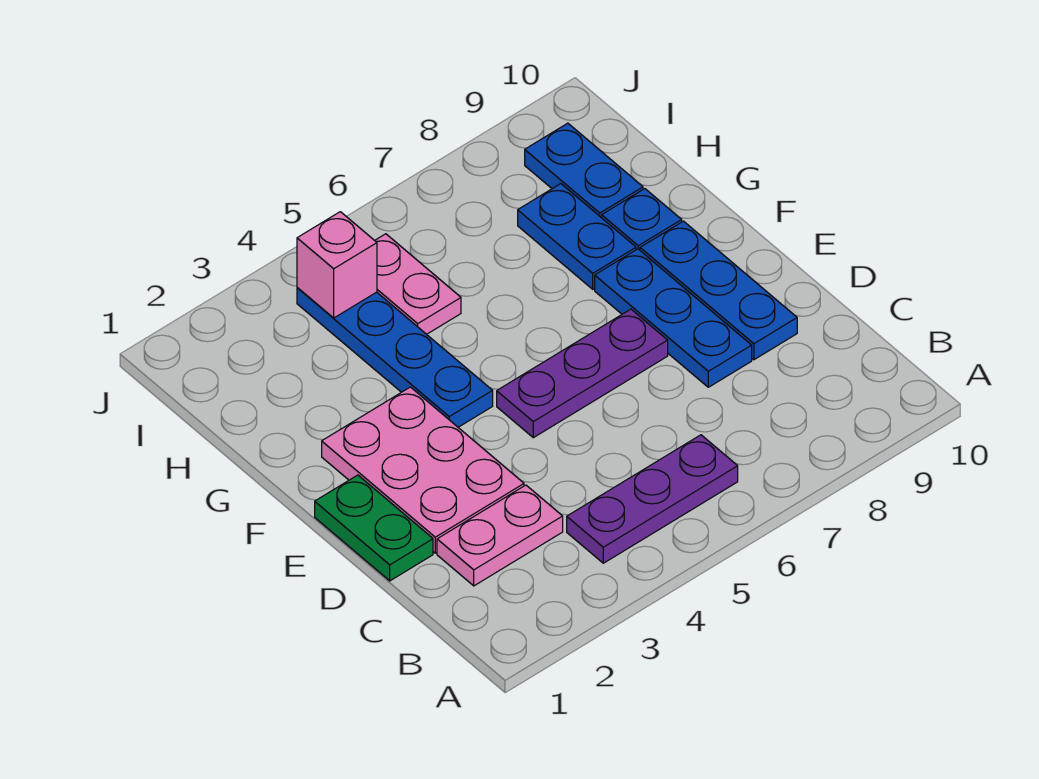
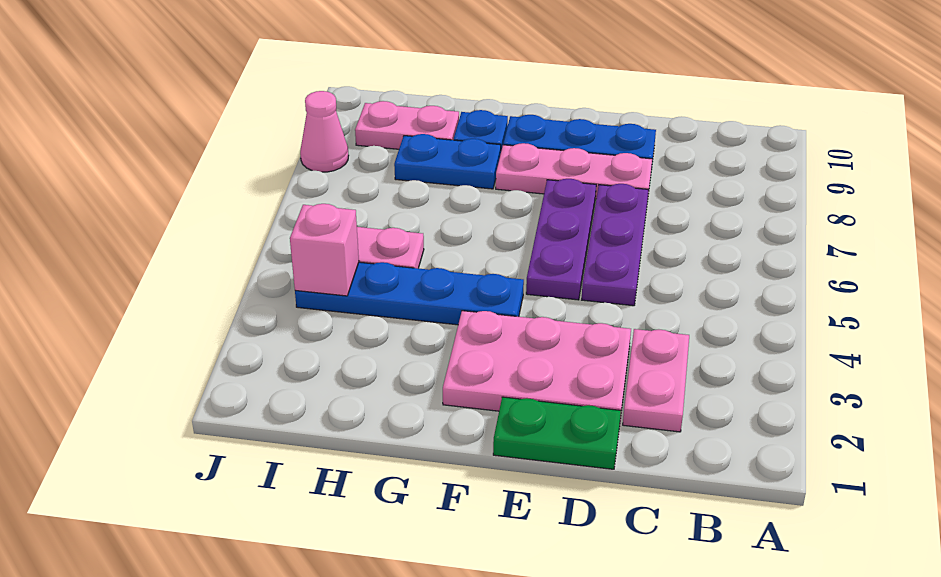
purple 1x3 plate [567,435,738,563] -> purple 1x3 plate moved to [582,184,649,306]
blue 1x3 plate [595,249,752,387] -> pink 1x3 plate [496,143,652,199]
blue 1x2 plate [525,123,643,218] -> pink 1x2 plate [355,101,459,149]
none -> pink 1x1 cone [300,91,349,172]

